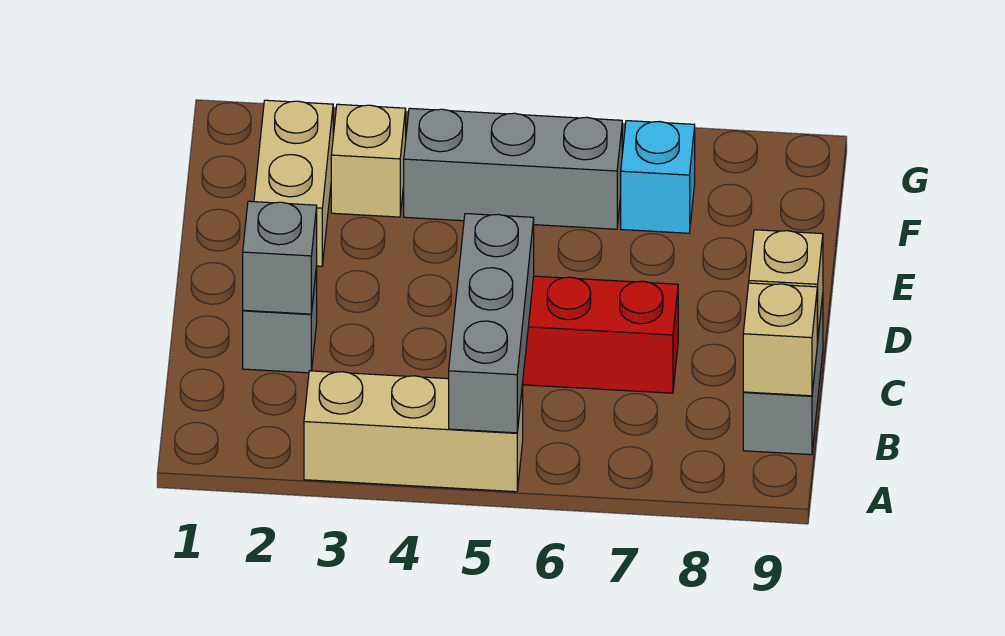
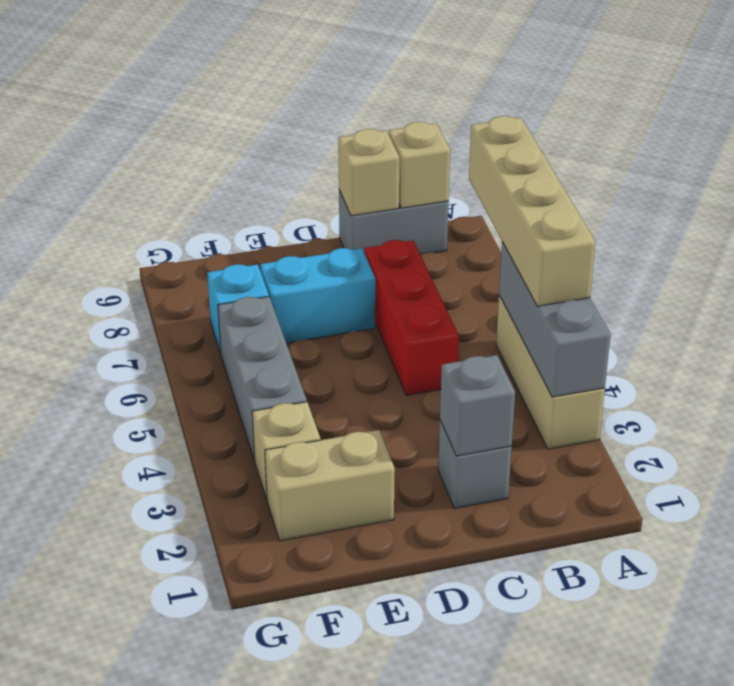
none -> tan 1x4 brick [469,116,595,306]
grey 1x3 brick [449,214,534,433] -> grey 1x3 brick turned to [499,242,611,397]
none -> cyan 1x2 brick [260,248,375,343]

